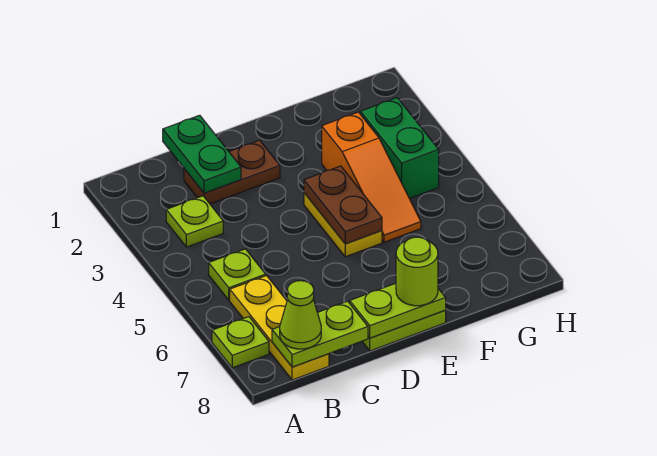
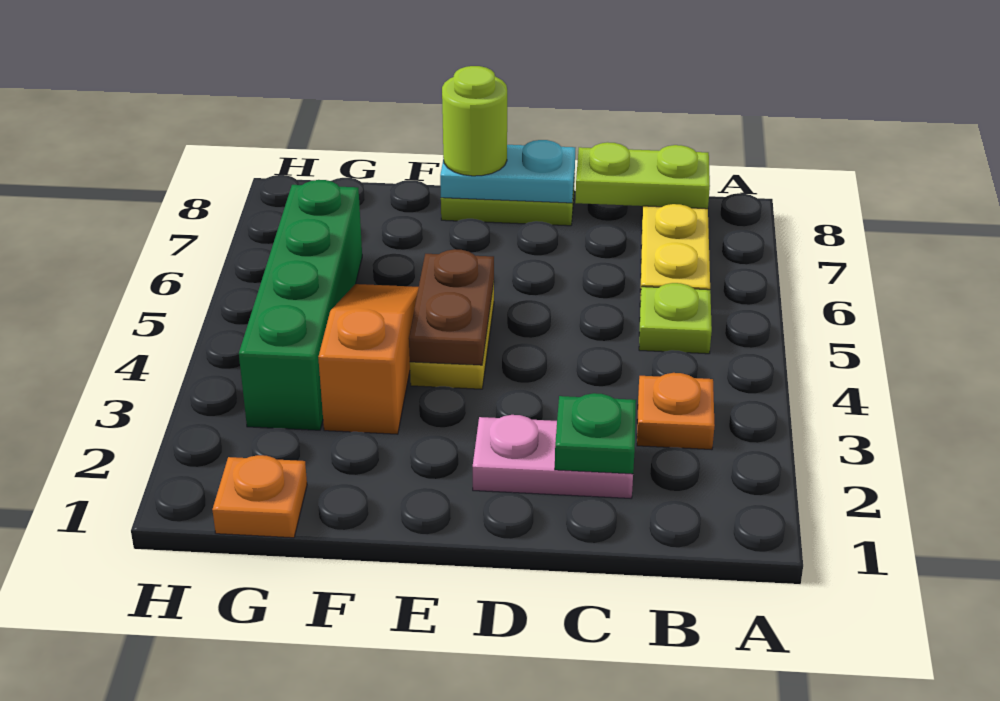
lime 1x1 plate [212,317,269,368] -> none
lime 1x1 plate [166,196,223,247] -> orange 1x1 plate [637,373,715,450]
lime 1x1 cone [280,281,321,349] -> none
green 1x2 plate [163,115,241,193] -> green 1x1 plate [555,393,636,474]
brown 1x2 plate [184,140,280,204] -> pink 1x2 plate [473,415,633,498]
lime 1x2 plate [350,283,446,338] -> cyan 1x2 plate [440,140,575,203]
none -> orange 1x1 plate [212,455,307,538]
green 1x2 brick [360,98,439,198] -> green 1x4 brick [239,180,362,430]

